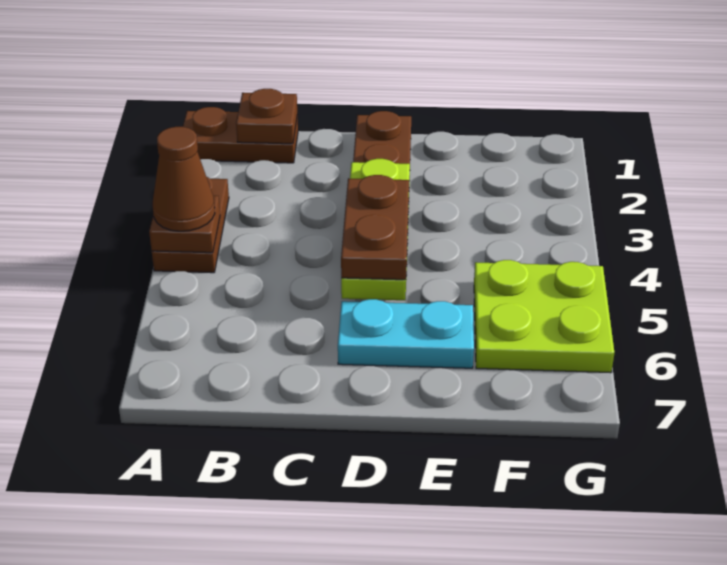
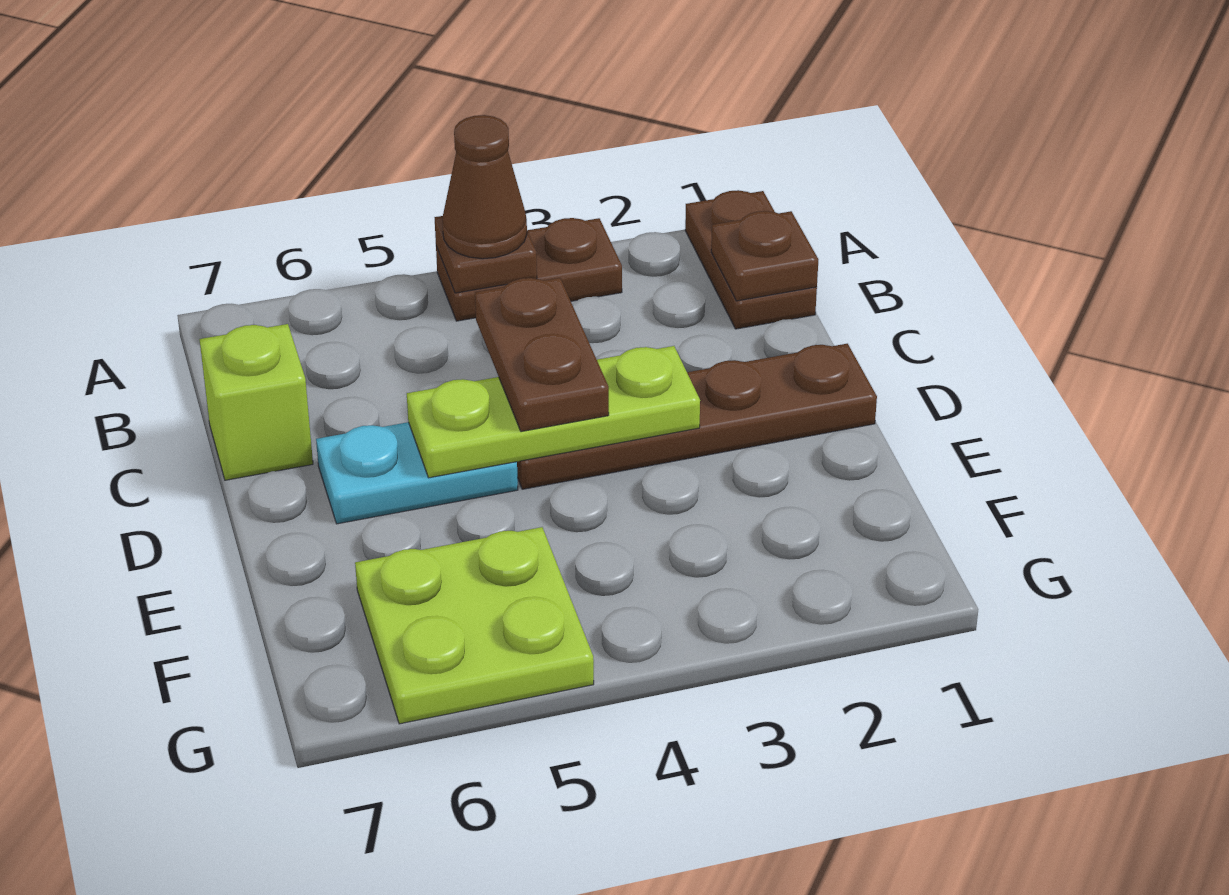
none -> lime 1x1 brick [199,324,313,480]
brown 1x2 plate [341,175,409,280] -> brown 1x2 plate turned to [475,278,609,432]
cyan 1x2 plate [338,299,474,368] -> cyan 1x2 plate turned to [316,422,518,524]

